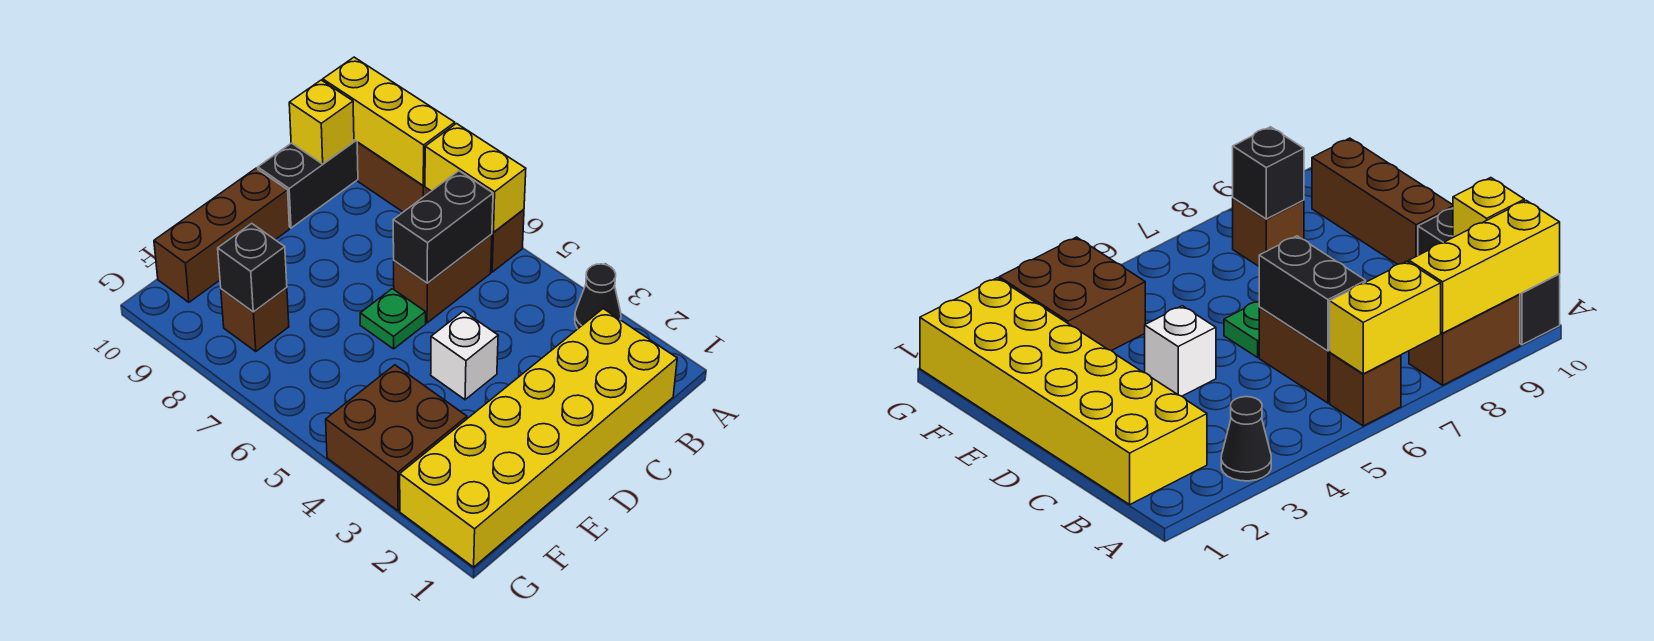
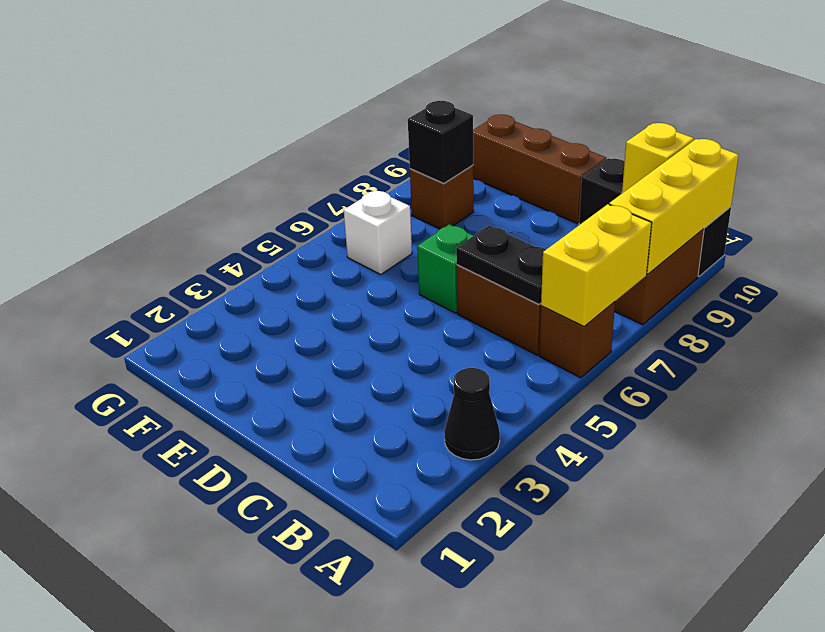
yellow 2x6 brick [400,309,677,567] -> none
black 1x2 brick [393,171,493,283] -> black 1x2 plate [456,226,546,304]
white 1x1 brick [431,311,498,400] -> white 1x1 brick moved to [344,190,412,275]
green 1x1 plate [360,289,426,349] -> green 1x1 brick [417,224,473,313]
brown 2x2 brick [326,365,467,511] -> none

